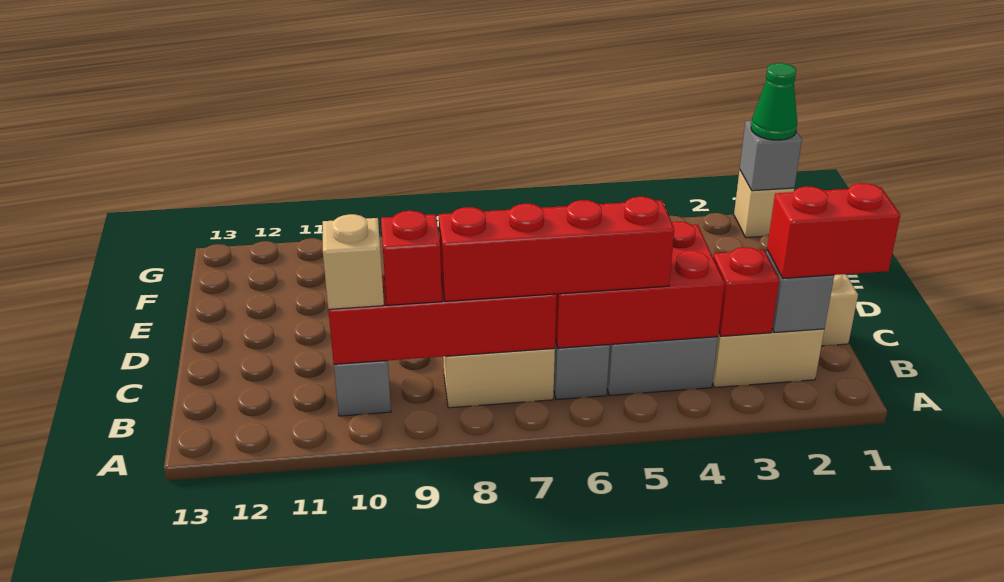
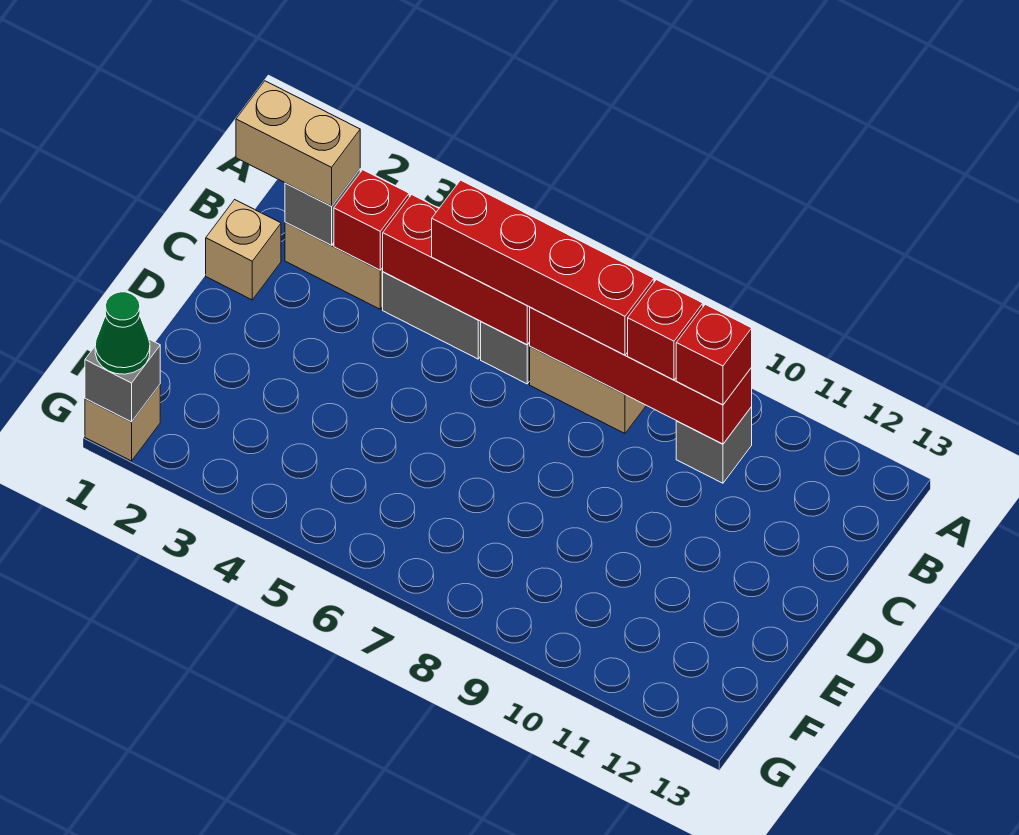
red 1x2 brick [767,183,900,278] -> tan 1x2 brick [236,81,360,206]
red 2x3 brick [555,221,725,348] -> red 1x3 brick [383,195,530,345]
tan 1x1 brick [323,214,384,309] -> red 1x1 brick [676,304,752,405]

